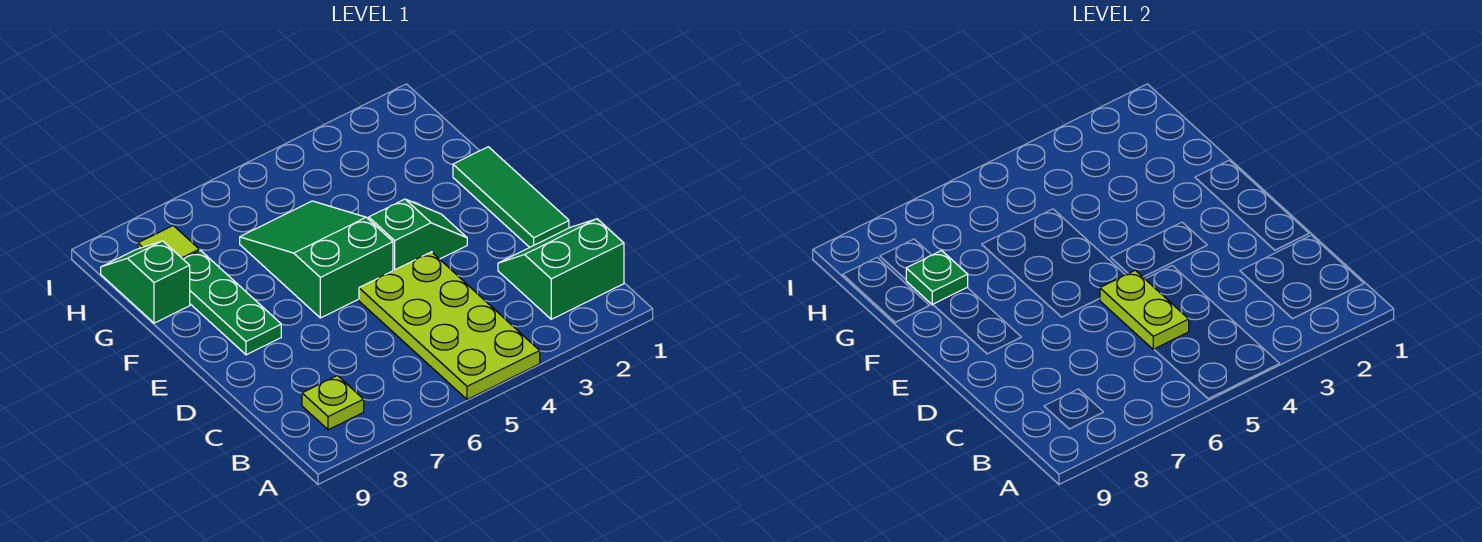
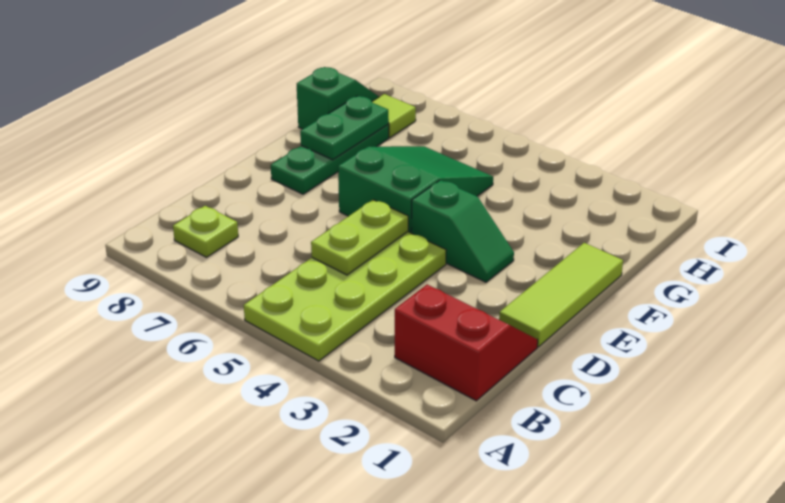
green 2x2 slope [498,219,624,319] -> red 2x2 slope [395,284,538,401]
green 1x3 tile [453,147,569,247] -> lime 1x3 tile [499,243,623,347]
green 1x1 plate [906,251,968,305] -> green 1x2 plate [300,96,389,160]

